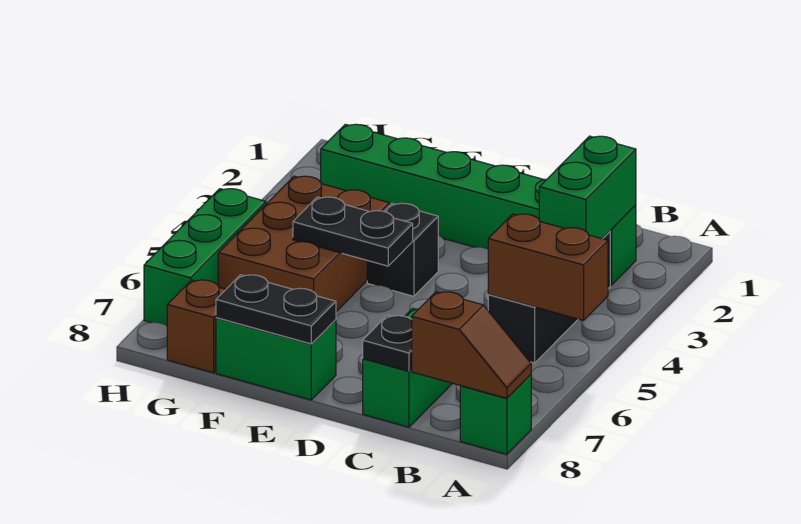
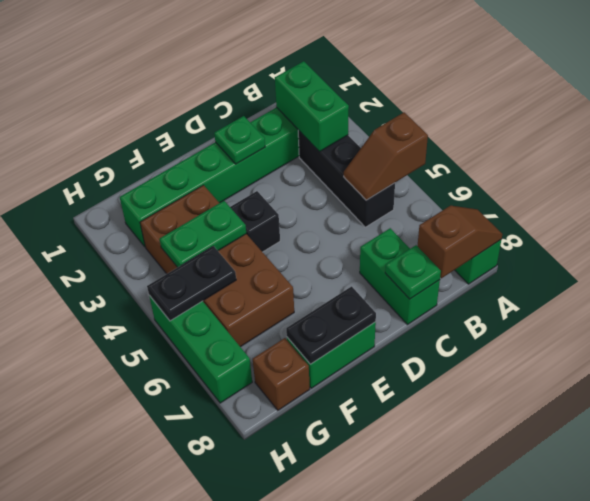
brown 1x2 brick [488,214,608,320] -> brown 1x2 slope [344,112,428,200]
black 1x1 plate [363,316,412,371] -> green 1x1 plate [385,245,441,299]
none -> green 1x1 plate [214,116,265,164]
black 1x2 plate [293,197,413,266] -> black 1x2 plate moved to [147,246,236,321]
brown 2x3 brick [218,176,389,312] -> brown 2x4 brick [140,185,294,347]
none -> green 1x2 plate [160,201,246,267]

